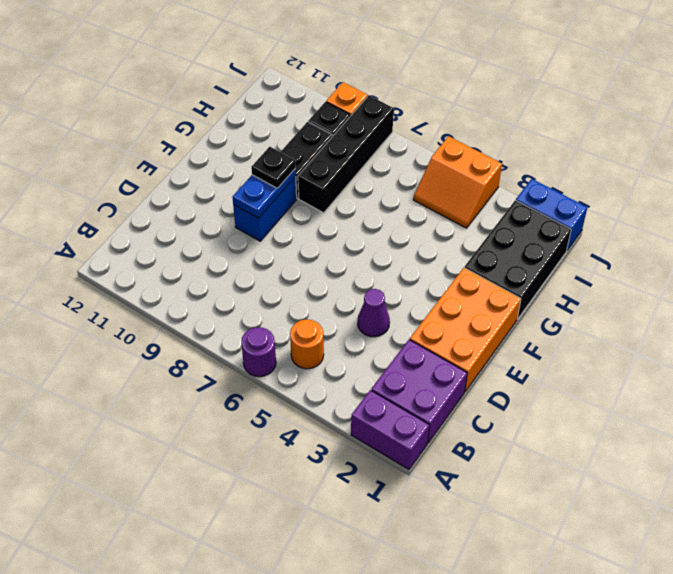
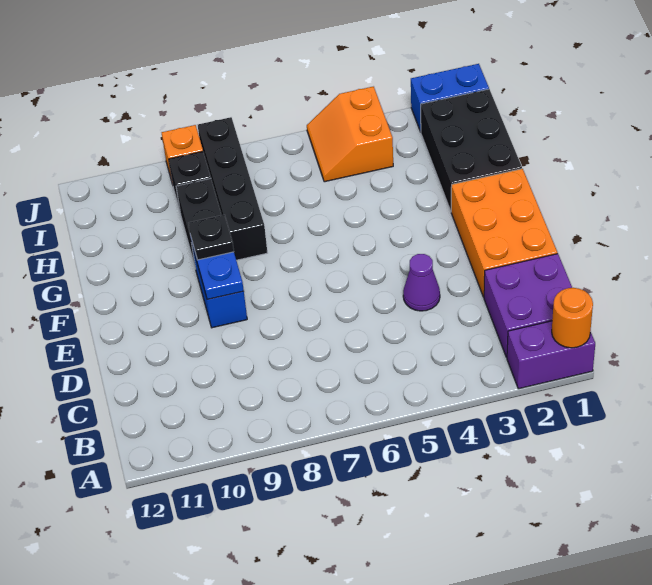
purple 1x1 round brick [241,327,276,377] -> none
orange 1x1 round brick [290,319,324,369] -> orange 1x1 round brick moved to [552,288,593,348]
orange 2x2 slope [413,136,502,228] -> orange 2x2 slope turned to [307,87,393,182]

